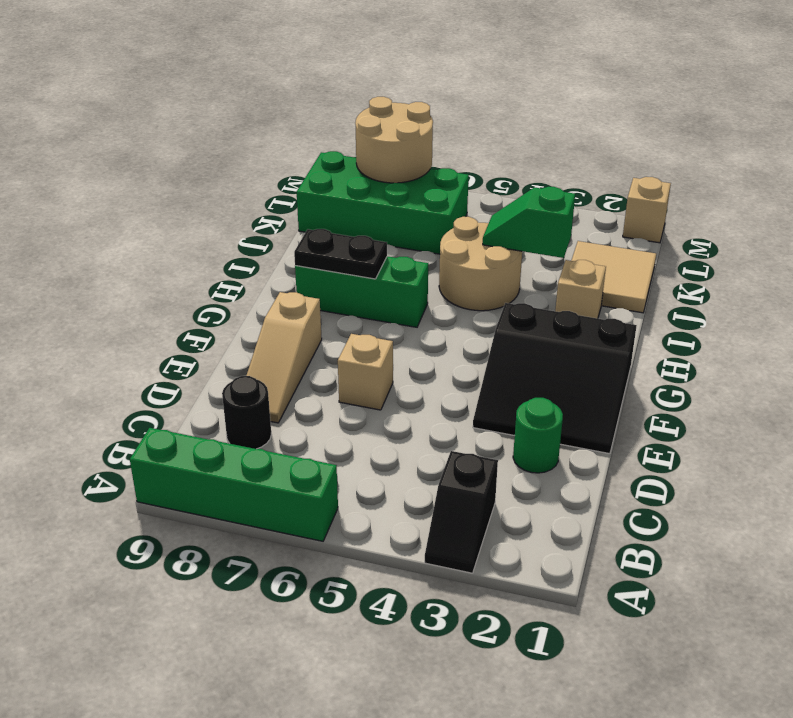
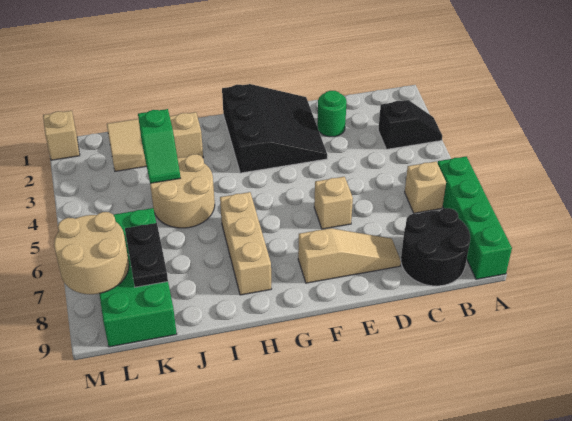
none -> tan 1x1 brick [405,161,446,213]
black 1x1 round brick [222,376,271,449] -> black 2x2 round brick [401,208,470,286]
green 1x3 brick [295,256,428,327] -> tan 1x3 brick [220,192,271,295]
black 1x2 plate [294,229,387,279] -> black 1x2 plate moved to [125,223,168,287]

